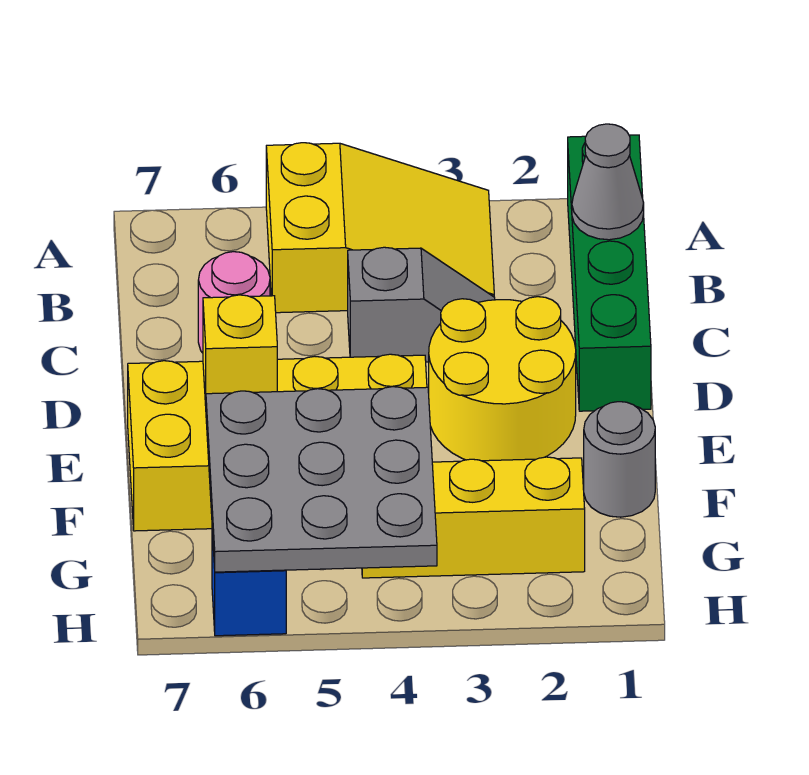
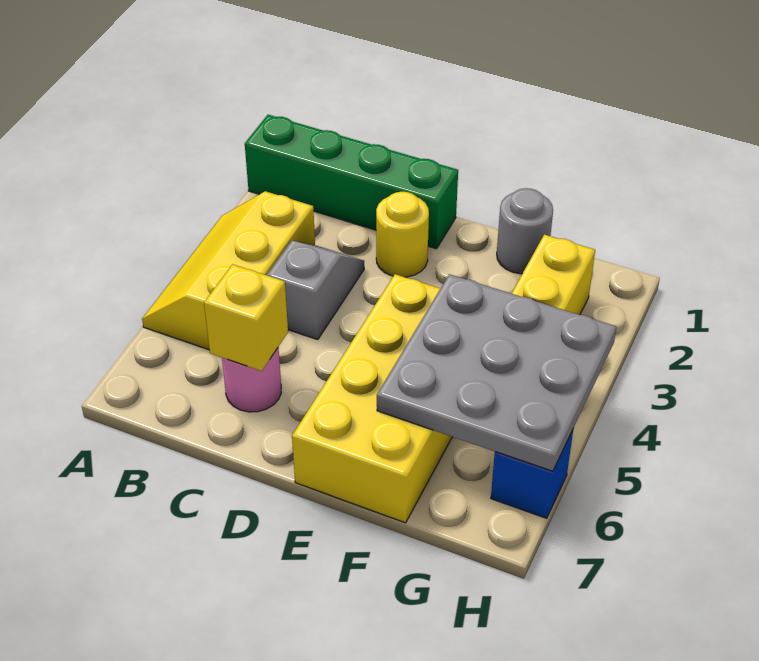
yellow 2x3 slope [266,143,494,313] -> yellow 2x3 slope turned to [142,191,315,350]
grey 1x1 cone [572,124,644,240] -> none
yellow 2x2 round brick [429,297,576,461] -> yellow 1x1 round brick [376,192,429,277]
yellow 1x1 brick [203,295,277,405] -> yellow 1x1 brick moved to [204,264,288,371]

